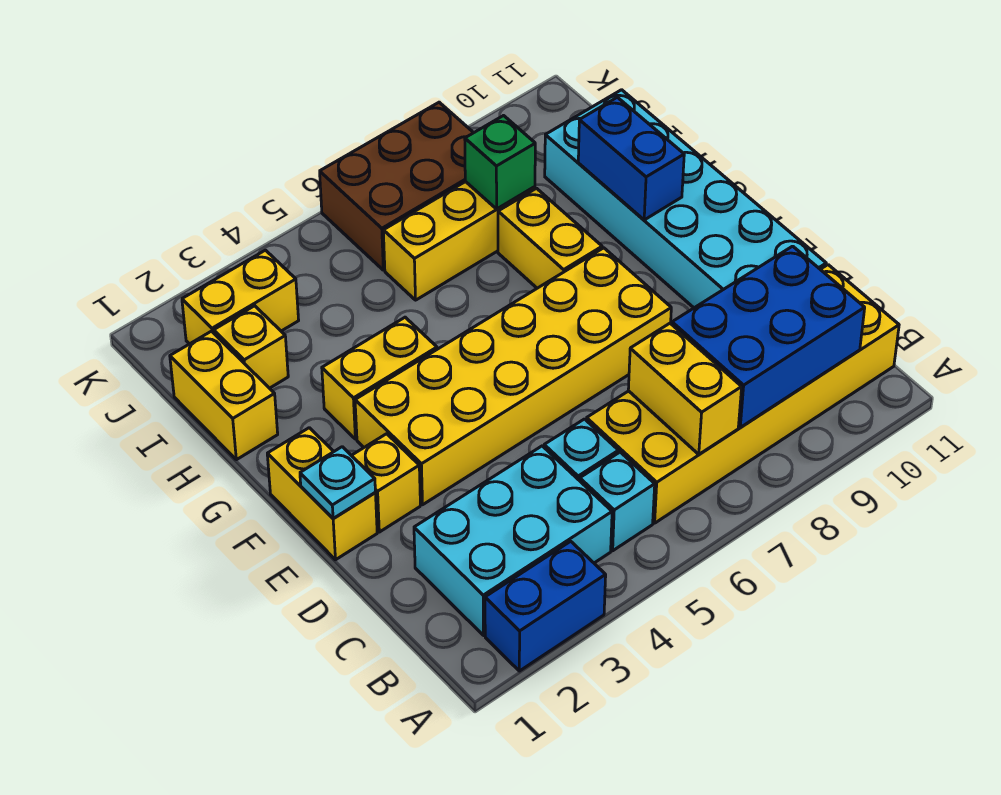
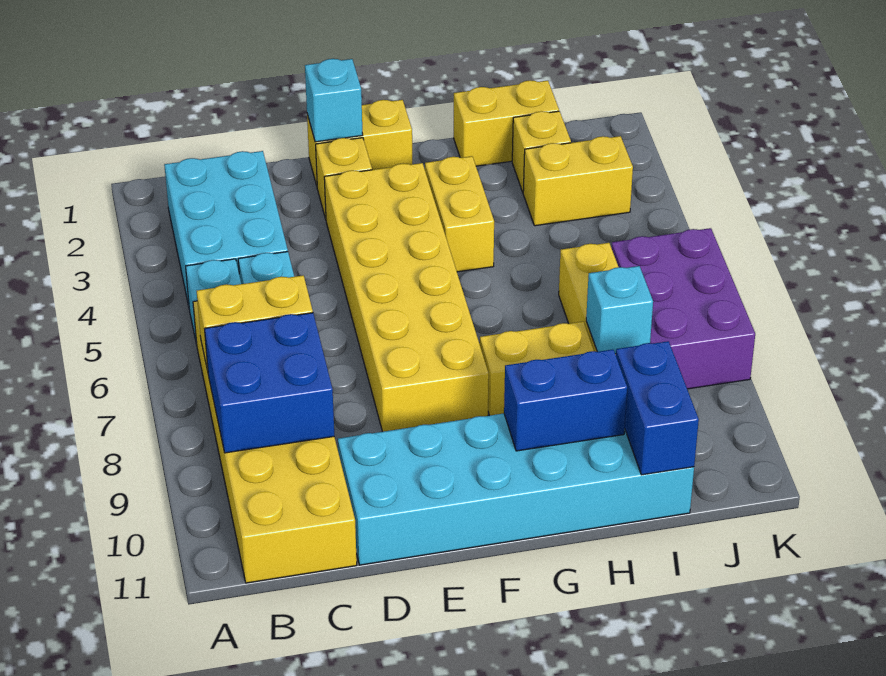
blue 1x2 brick [485,541,606,671] -> blue 1x2 brick moved to [616,341,699,475]
blue 2x3 brick [672,246,865,428] -> blue 2x2 brick [204,313,334,453]
cyan 1x1 plate [300,447,375,518] -> cyan 1x1 brick [305,59,363,142]
green 1x1 brick [465,116,535,209] -> cyan 1x1 brick [586,266,653,354]
yellow 1x2 brick [182,250,299,344] -> yellow 1x2 brick turned to [523,136,633,226]
brown 2x3 brick [320,102,474,270] -> purple 2x3 brick [612,228,755,389]

